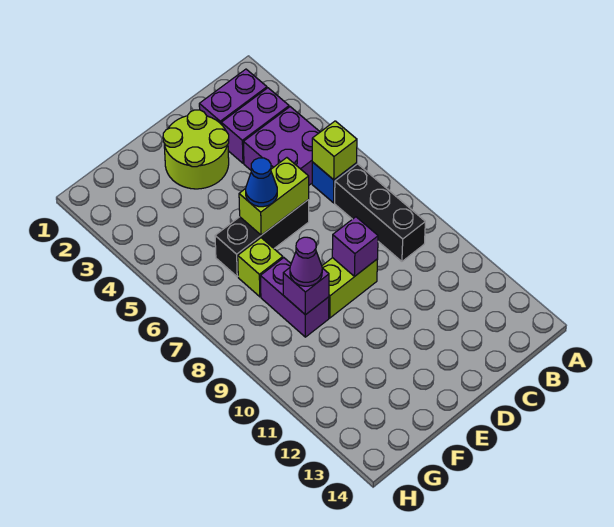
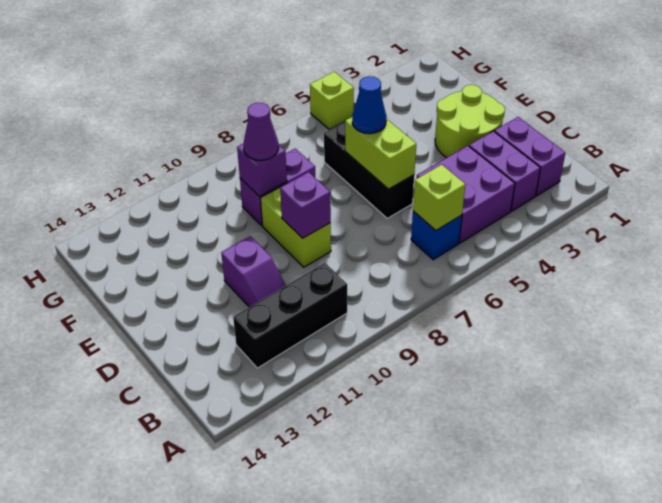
black 1x3 brick [335,164,425,261] -> black 1x3 brick moved to [233,263,347,368]
none -> purple 1x2 slope [221,236,286,307]
lime 1x1 brick [238,238,283,297] -> lime 1x1 brick moved to [310,72,354,129]

